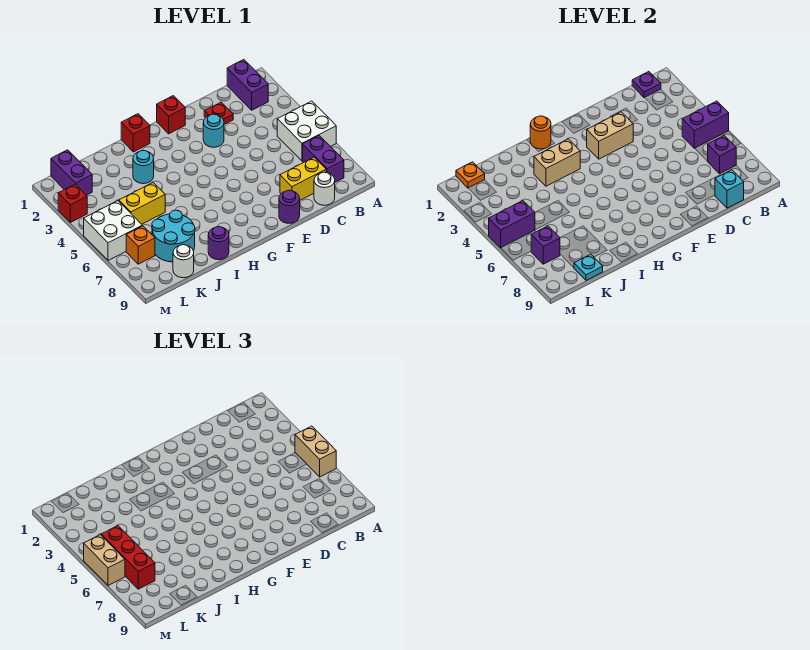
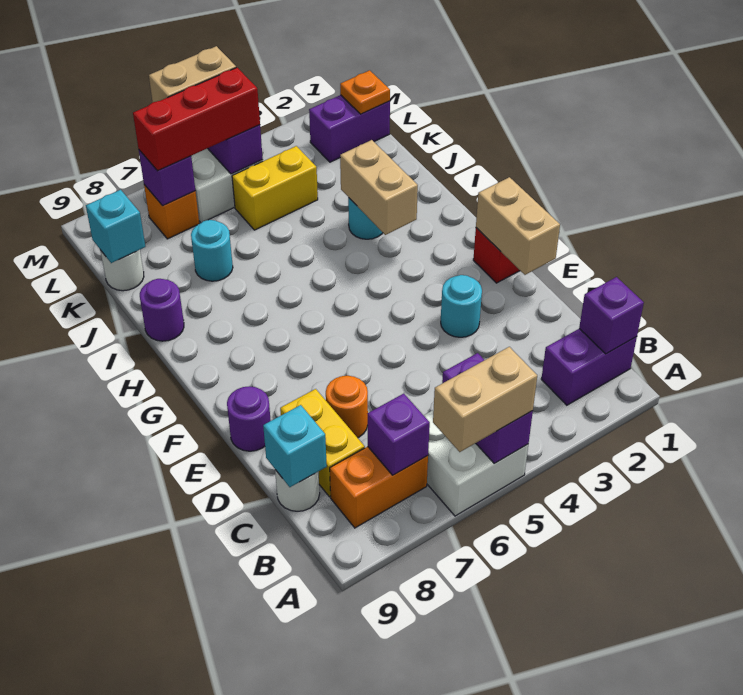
purple 1x1 plate [632,72,661,98] -> purple 1x1 brick [579,277,644,354]
purple 1x2 brick [303,136,344,182] -> orange 1x2 brick [330,447,428,528]
red 1x1 plate [204,102,233,124] -> none
tan 1x2 brick [587,112,633,159] -> tan 1x2 brick moved to [476,177,560,275]
red 1x1 brick [121,114,150,152] -> none
orange 1x1 round brick [530,116,551,149] -> orange 1x1 round brick moved to [326,376,368,438]
yellow 1x2 brick [119,183,165,224] -> yellow 1x2 brick turned to [232,146,318,230]
cyan 2x2 round brick [152,210,195,262] -> cyan 1x1 round brick [191,220,233,281]
cyan 1x1 plate [574,254,603,280] -> cyan 1x1 brick [86,190,145,263]
red 1x1 brick [58,184,87,222] -> none

